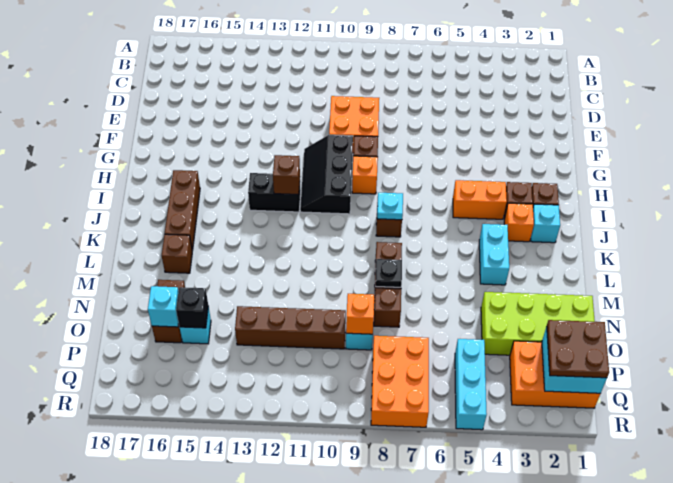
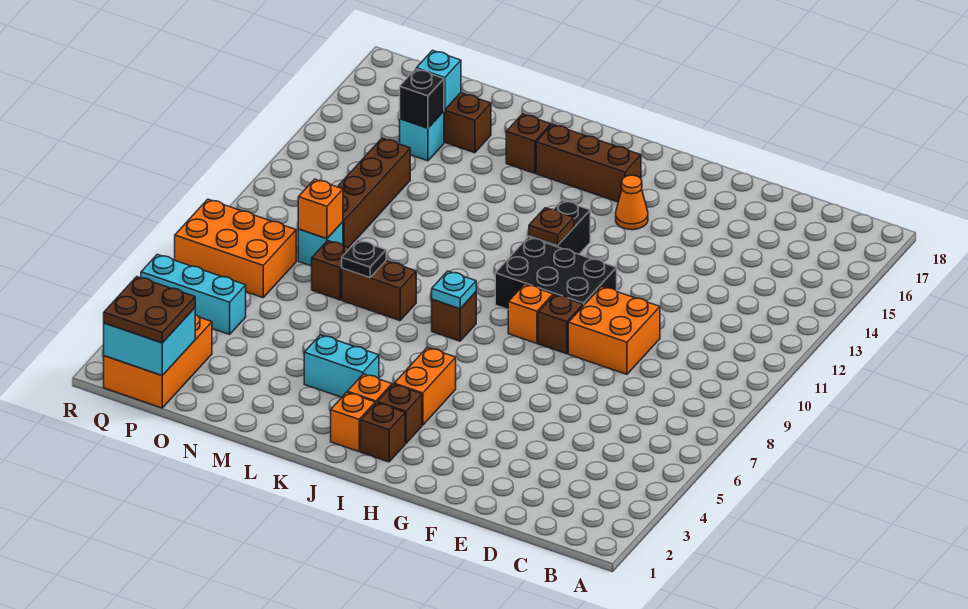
black 2x3 slope [300,135,353,214] -> black 2x3 brick [495,237,617,309]
none -> orange 1x1 cone [616,175,648,230]
brown 1x1 brick [273,155,300,194] -> brown 1x1 plate [529,208,574,246]
cyan 1x1 brick [531,204,560,243] -> orange 1x1 brick [331,392,375,452]
lime 2x4 brick [481,292,595,355] -> none

